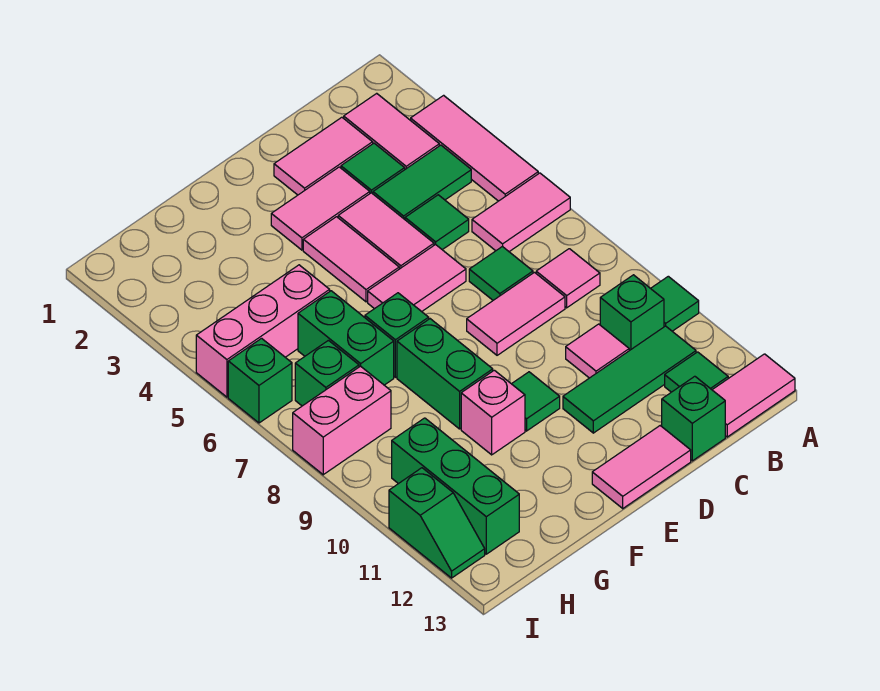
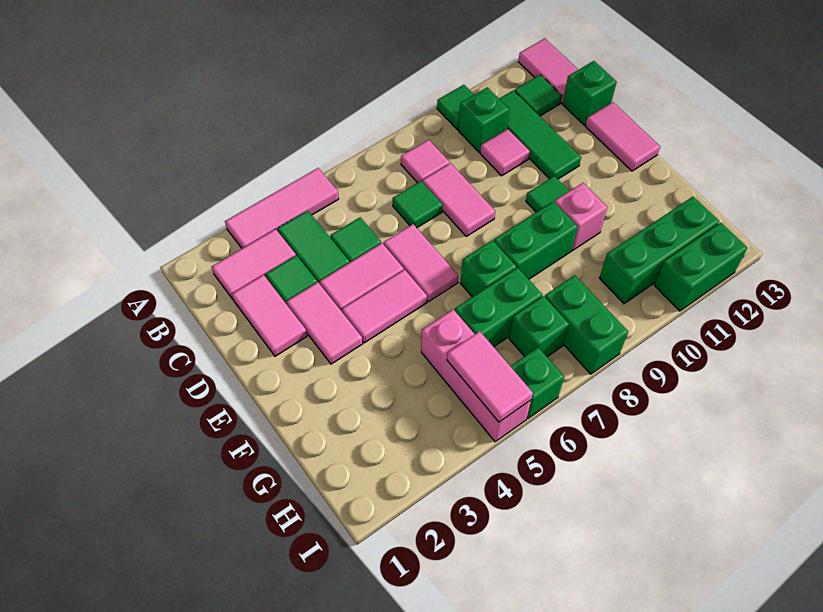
pink 1x2 tile [472,173,570,252] -> pink 1x2 tile moved to [447,331,533,422]
pink 1x2 brick [293,366,391,475] -> green 1x2 brick [545,275,628,374]
green 1x2 slope [389,468,485,578] -> green 1x2 brick [654,223,747,311]

